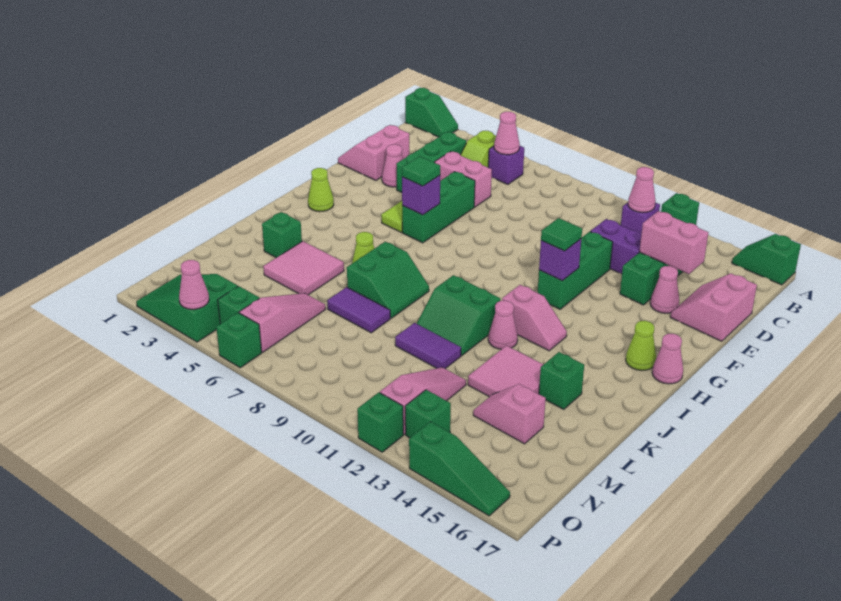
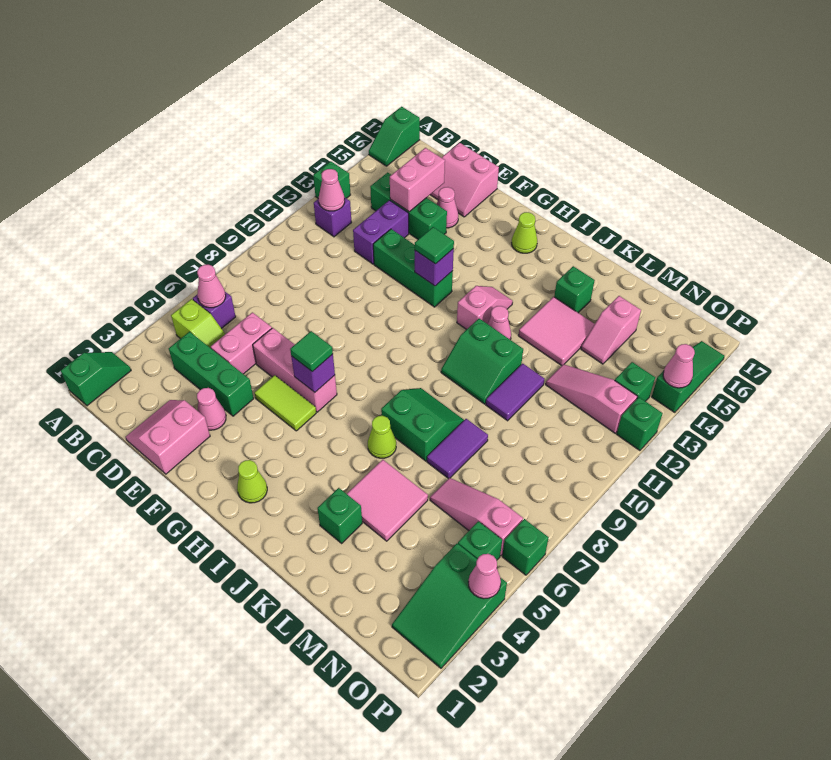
pink 2x2 slope [338,125,409,180] -> pink 2x2 slope turned to [126,400,210,474]
green 1x3 brick [402,172,475,243] -> pink 1x3 brick [253,328,337,412]
pink 1x1 cone [652,334,683,384] -> pink 1x1 cone moved to [663,344,695,388]
green 2x2 slope [417,275,500,356] -> green 2x2 slope turned to [441,319,523,404]

